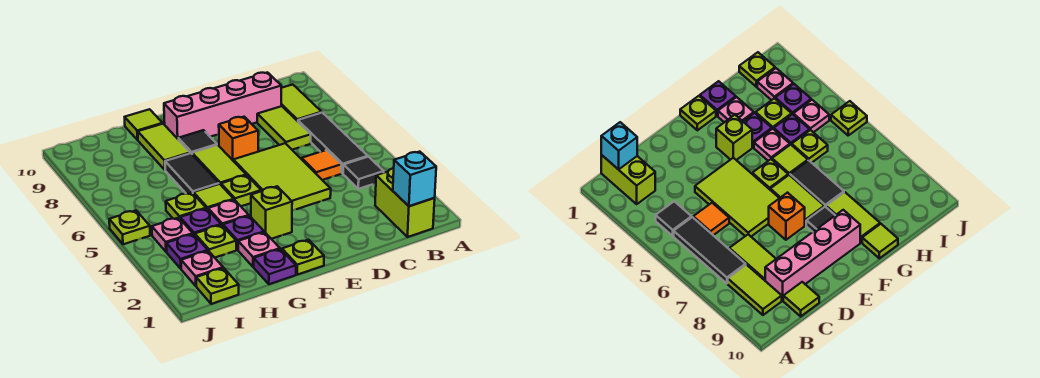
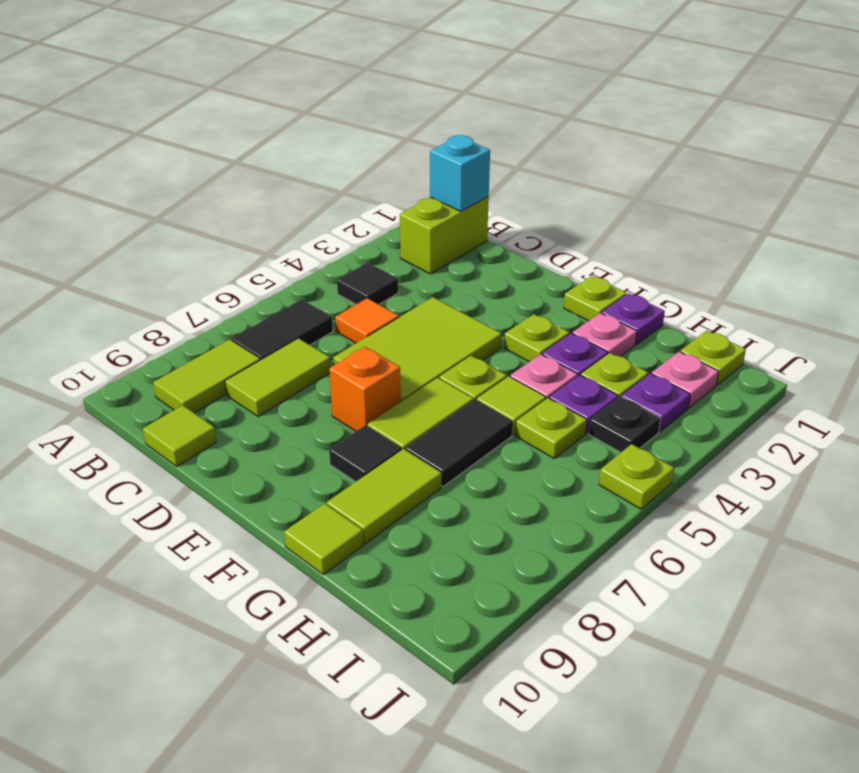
black 1x3 tile [298,113,368,173] -> black 1x2 tile [232,299,333,360]
pink 1x4 brick [164,72,281,139] -> none
lime 1x1 brick [251,186,292,239] -> lime 1x1 plate [504,314,569,362]
pink 1x1 plate [152,218,193,252] -> black 1x1 plate [589,396,661,452]

